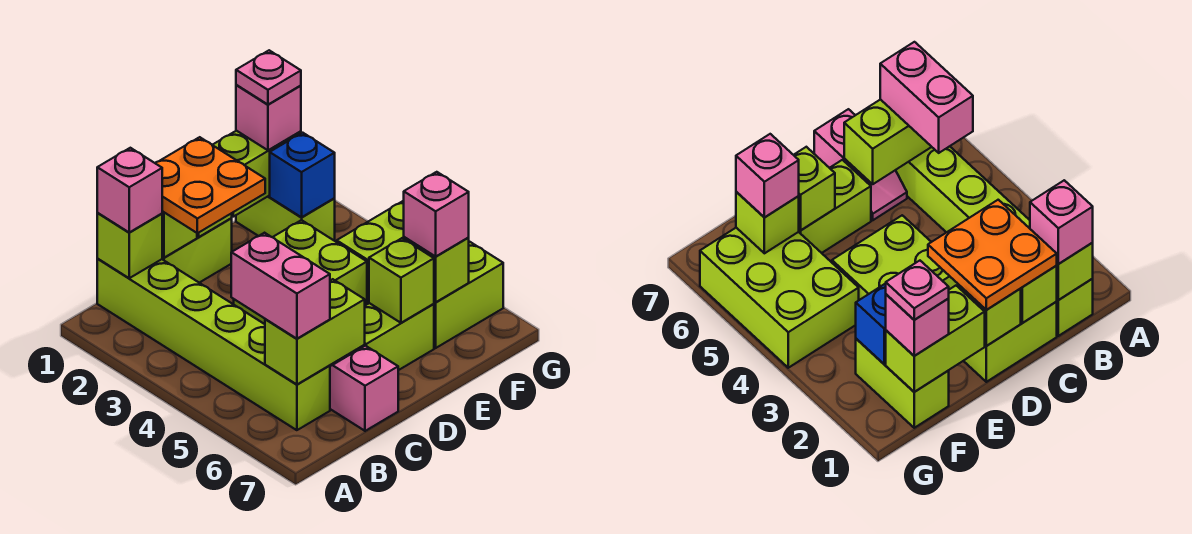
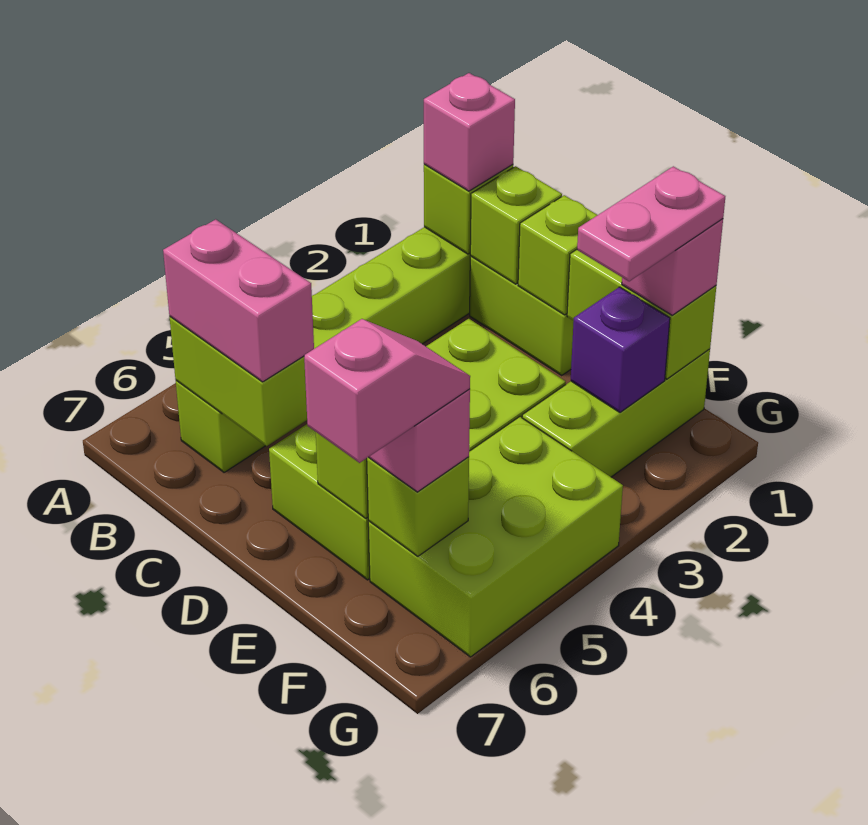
pink 1x2 brick [231,233,330,339] -> pink 1x2 brick turned to [163,219,314,382]
orange 2x2 plate [155,137,265,233] -> none
pink 1x2 slope [330,346,398,431] -> pink 1x2 slope moved to [304,319,470,463]
lime 1x2 brick [236,195,335,241] -> lime 1x3 brick [522,349,710,477]
pink 1x1 plate [236,50,301,104] -> pink 1x2 plate [577,166,725,281]
blue 1x1 brick [270,133,335,218] -> purple 1x1 brick [571,287,670,412]

